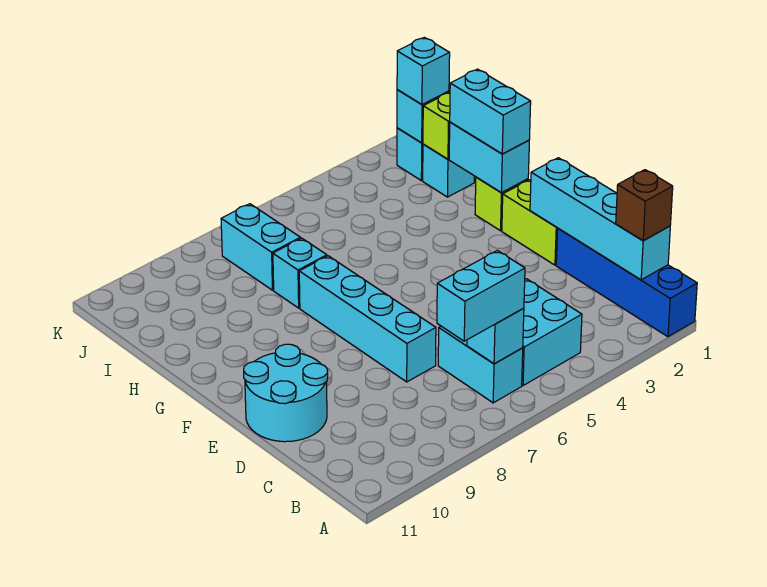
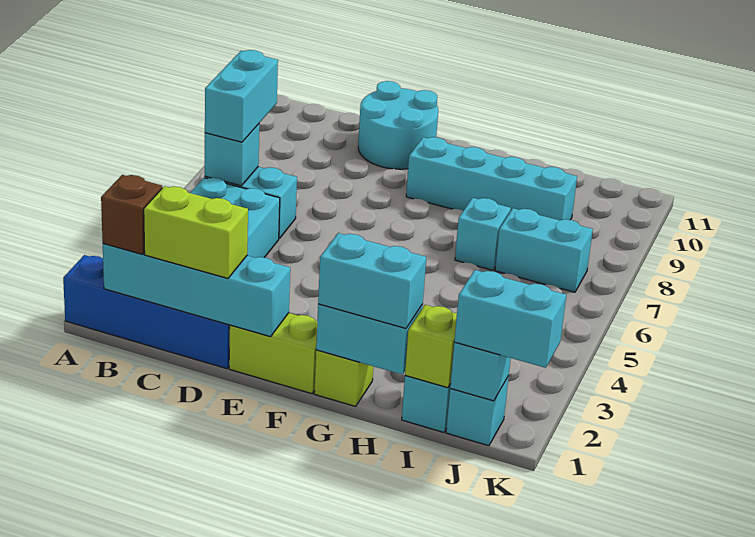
none -> lime 1x2 brick [144,186,248,278]
cyan 1x4 brick [299,256,436,382] -> cyan 1x4 brick moved to [406,137,577,220]
cyan 1x1 brick [397,37,450,105] -> cyan 1x2 brick [454,270,566,368]

